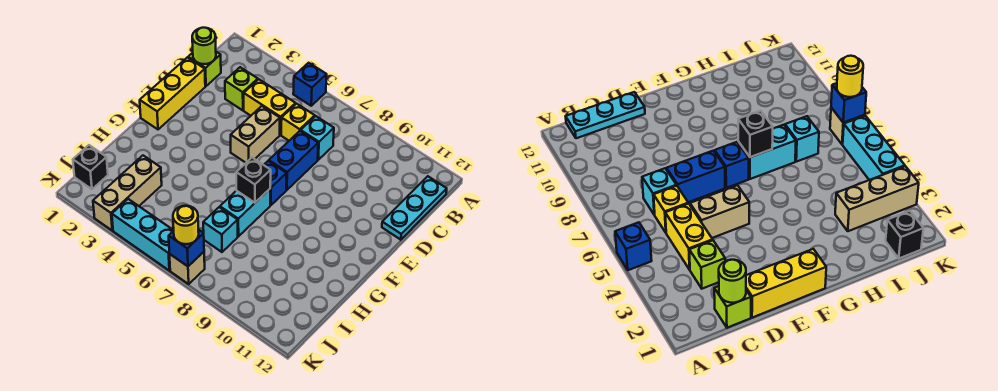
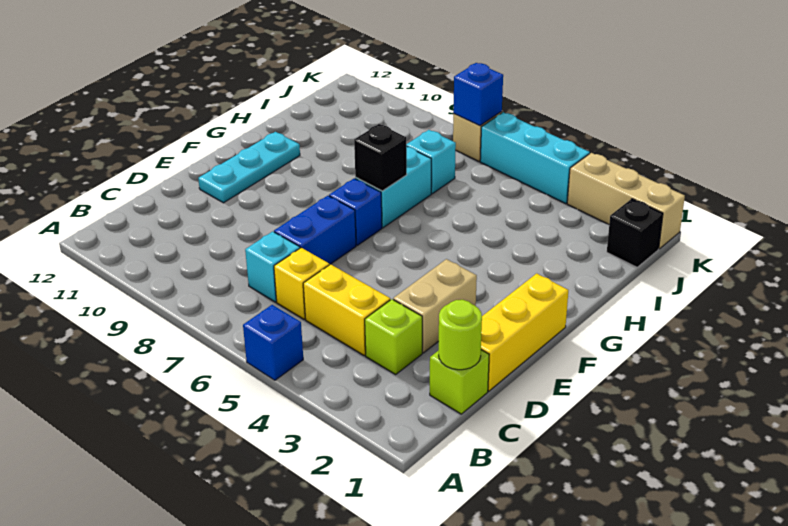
cyan 1x3 plate [382,176,447,240] -> cyan 1x3 plate moved to [198,132,300,203]
tan 1x2 brick [231,106,280,163] -> tan 1x2 brick moved to [393,259,477,353]
tan 1x3 brick [93,156,162,230] -> tan 1x3 brick turned to [567,153,685,249]
yellow 1x1 round brick [173,206,199,244] -> none

